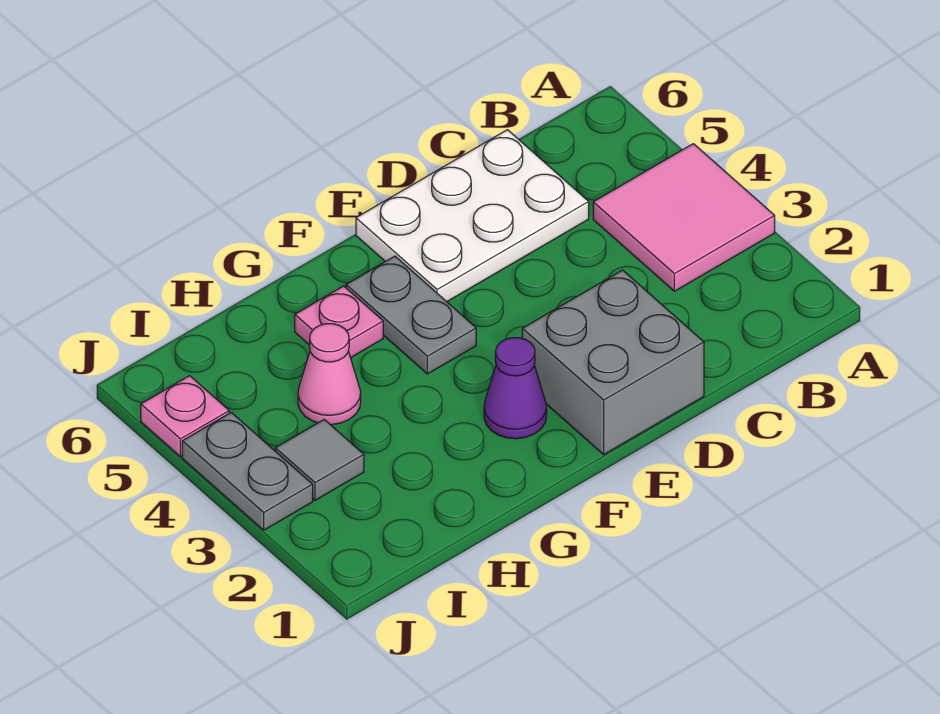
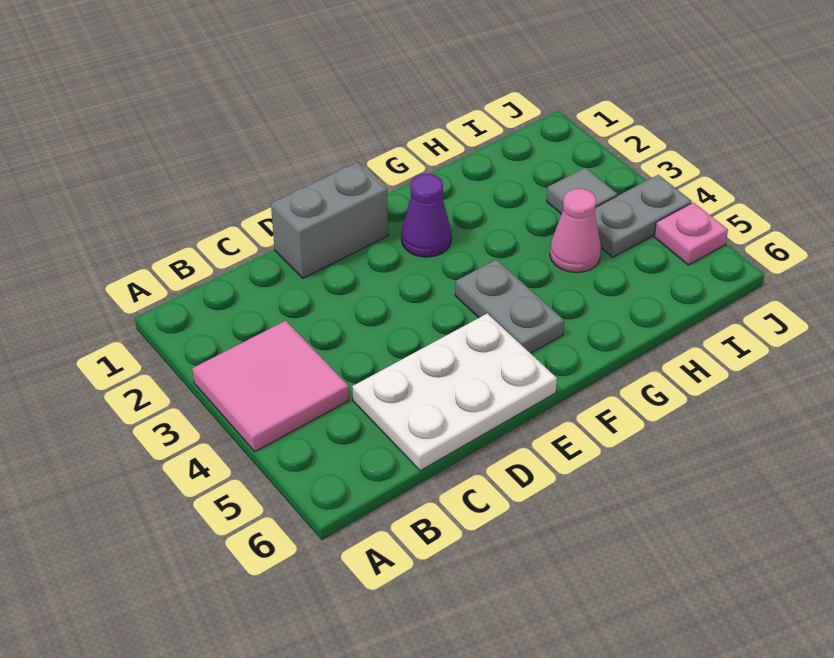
grey 2x2 brick [522,270,704,454] -> grey 1x2 brick [271,162,388,278]
pink 1x1 plate [295,286,383,358] -> none
grey 1x2 plate [182,413,313,530] -> grey 1x2 plate turned to [595,175,692,257]

